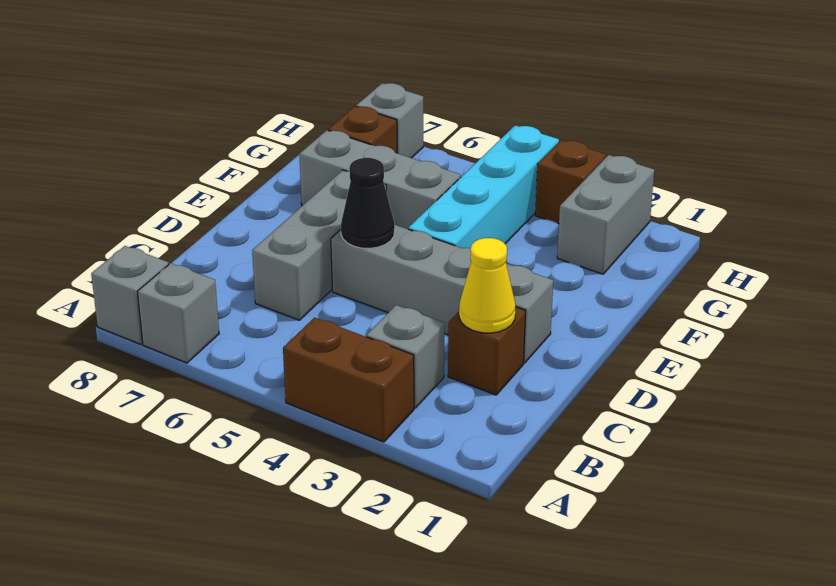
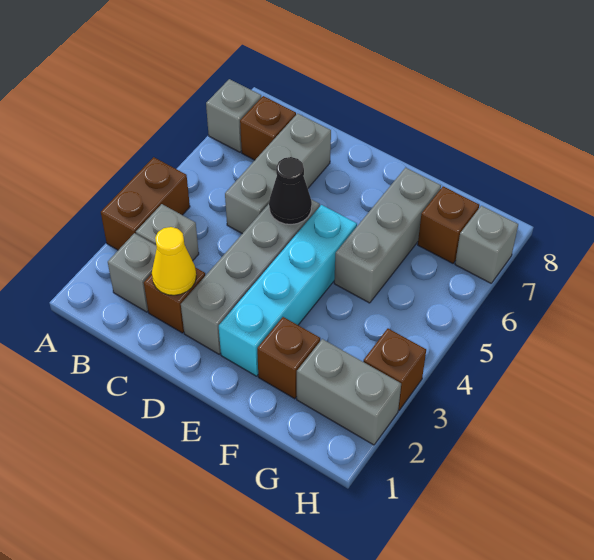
grey 1x1 brick [91,246,169,344] -> grey 1x1 brick moved to [108,233,157,312]
none -> brown 1x1 brick [240,96,296,160]
grey 1x3 brick [252,170,386,320] -> grey 1x3 brick turned to [225,113,331,234]
cyan 1x4 brick [408,125,559,248] -> cyan 1x4 brick turned to [219,205,357,376]
none -> brown 1x1 brick [257,317,320,399]

